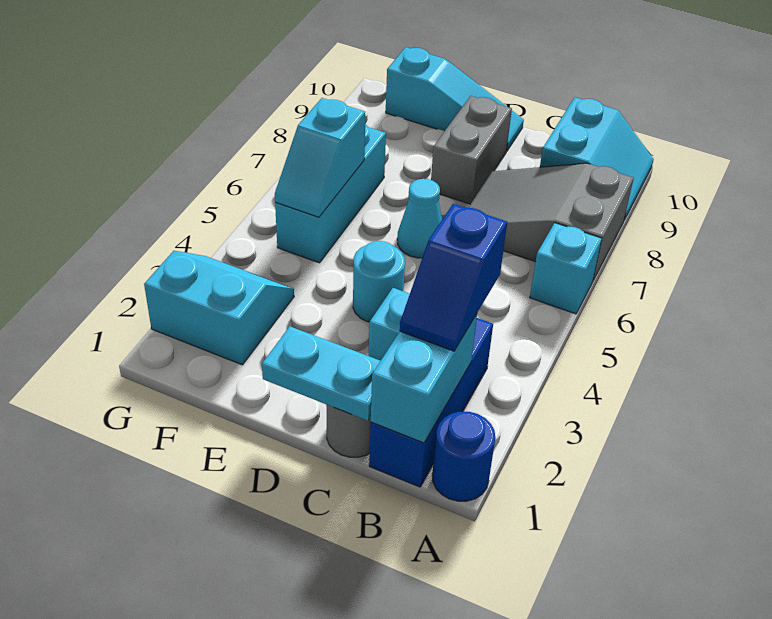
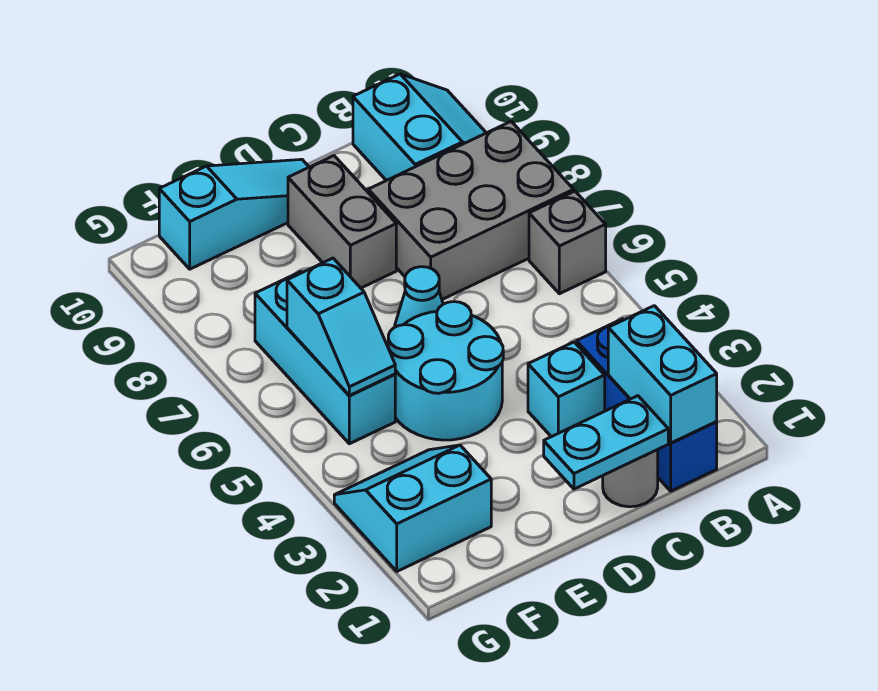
blue 1x1 round brick [432,412,495,501] -> none
cyan 1x1 brick [530,223,602,314] -> grey 1x1 brick [529,191,606,294]
grey 2x3 slope [468,163,634,280] -> grey 2x3 brick [368,122,574,299]
blue 1x2 slope [400,204,507,351] -> none
cyan 1x1 round brick [353,241,405,322] -> cyan 2x2 round brick [388,302,503,440]

